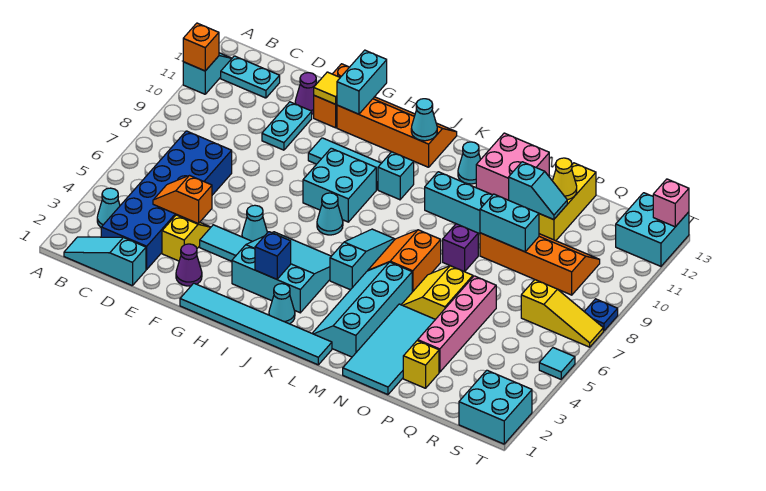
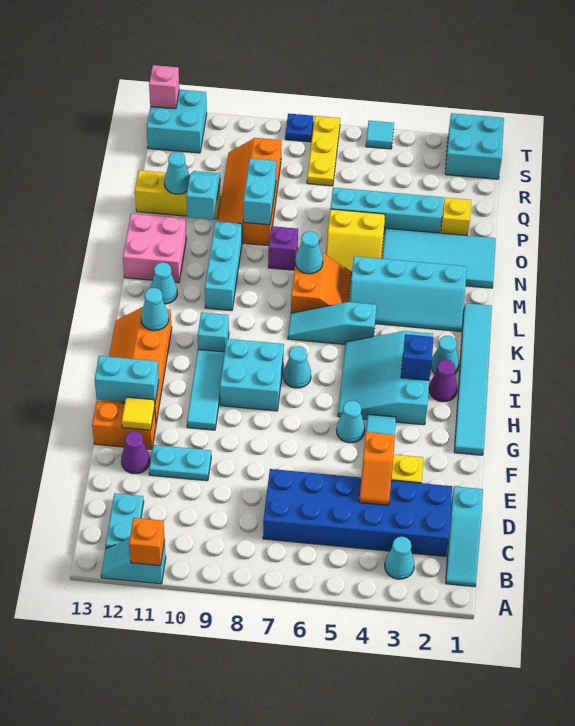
purple 1x1 cone [176,244,202,286] -> purple 1x1 cone moved to [429,360,457,402]
orange 2x2 slope [368,230,441,292] -> orange 2x2 slope turned to [291,251,351,313]
none -> cyan 1x1 cone [296,231,323,274]
pink 1x4 brick [418,276,496,372] -> cyan 1x4 brick [331,188,443,234]
yellow 1x1 cone [553,158,577,200] -> cyan 1x1 cone [164,152,190,194]
yellow 1x3 slope [521,280,603,347] -> yellow 1x3 plate [307,116,340,186]

